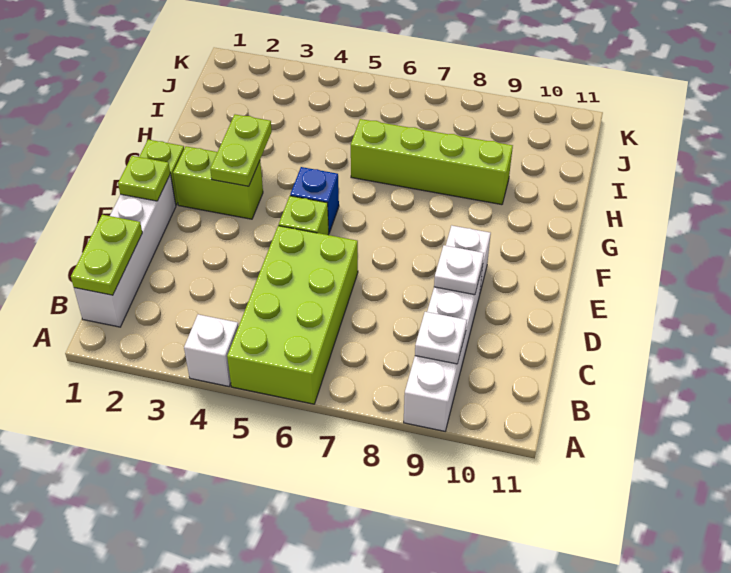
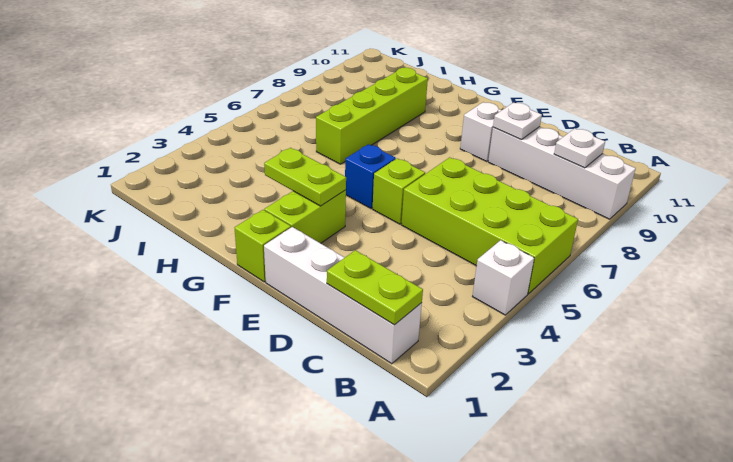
lime 1x1 plate [118,156,170,201] -> none

